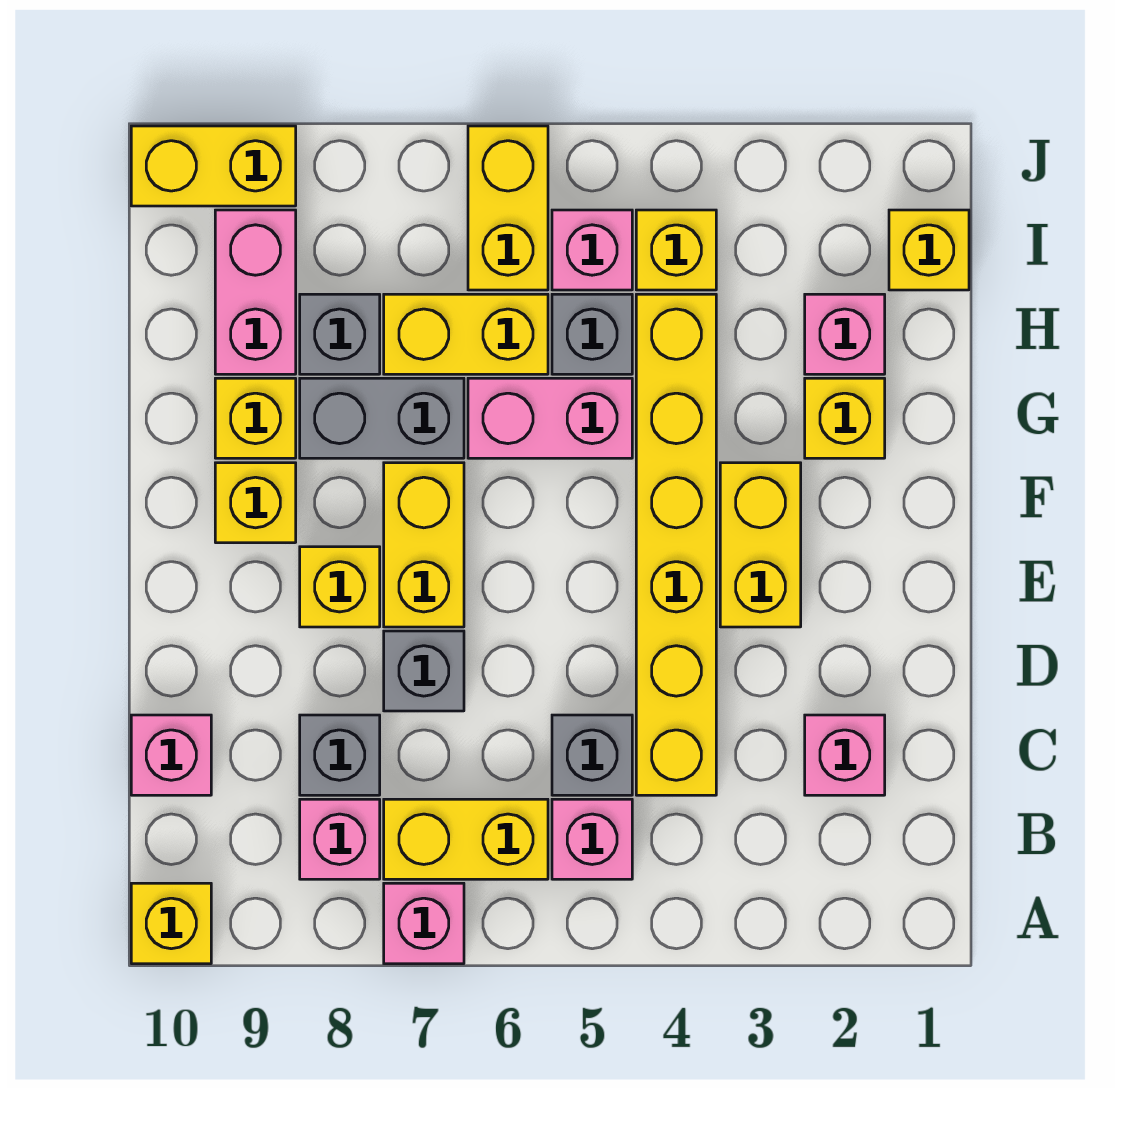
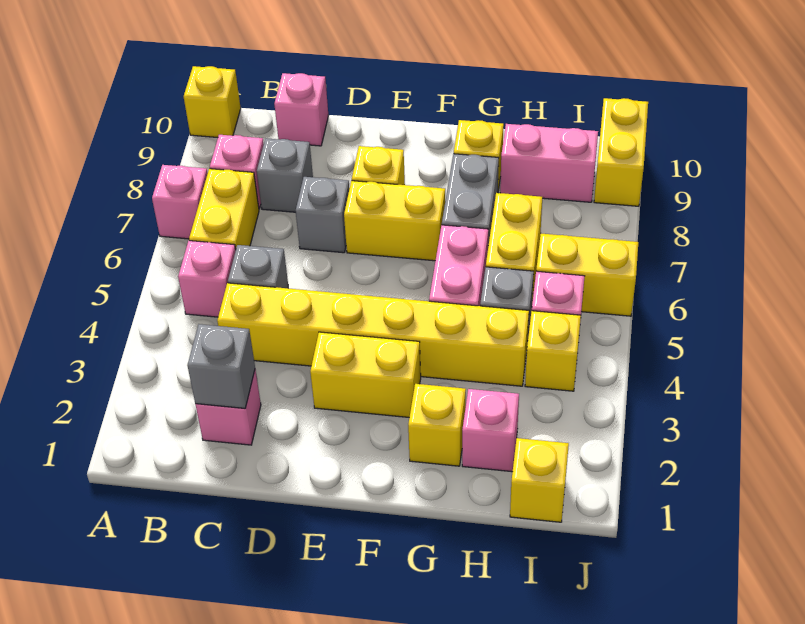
yellow 1x1 brick [215,463,296,543] -> none
grey 1x1 brick [300,294,380,374] -> grey 1x1 brick moved to [187,324,255,408]

